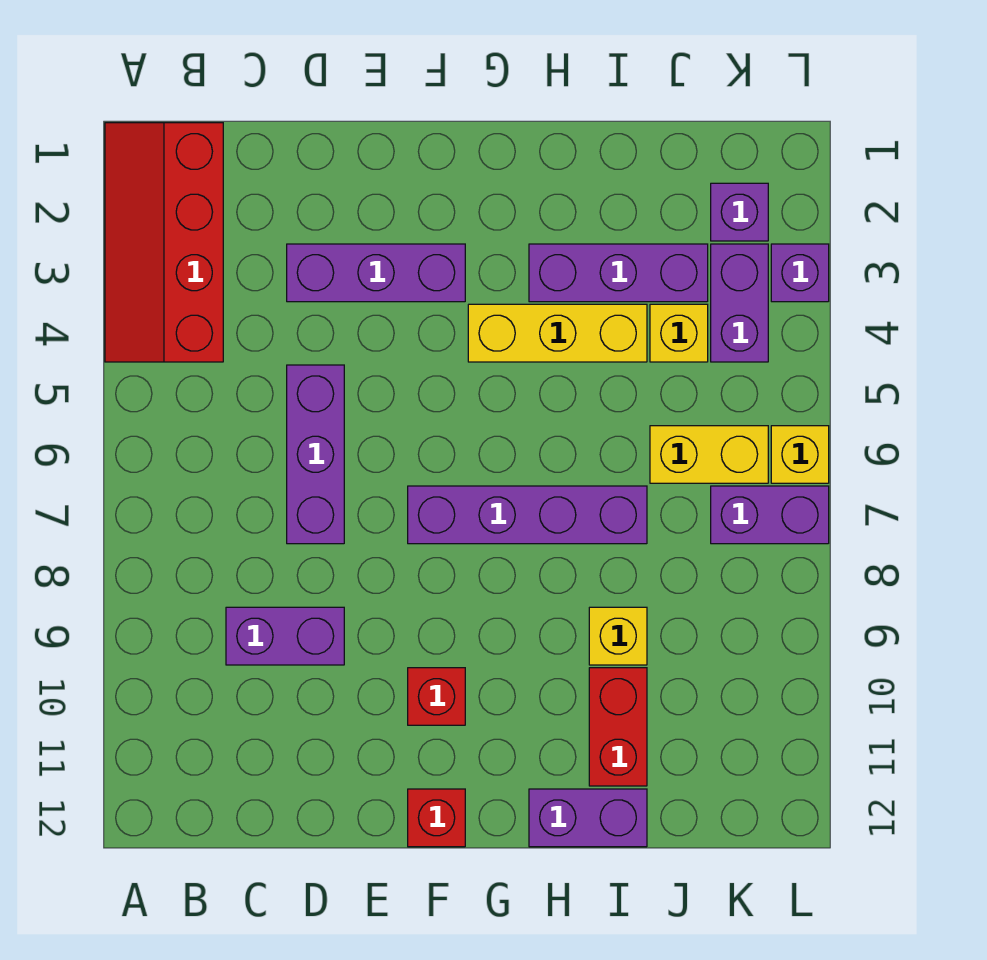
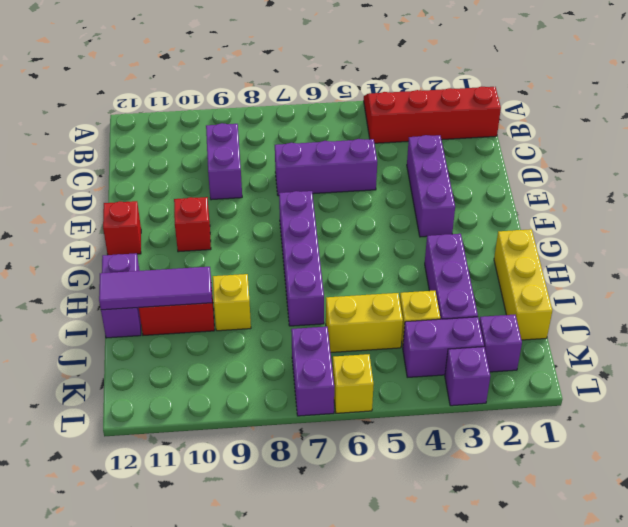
yellow 1x3 brick [468,304,647,362] -> yellow 1x3 brick moved to [494,229,552,340]
none -> purple 1x3 tile [99,267,212,310]
yellow 1x2 brick [650,426,768,483] -> yellow 1x2 brick turned to [326,293,403,352]

